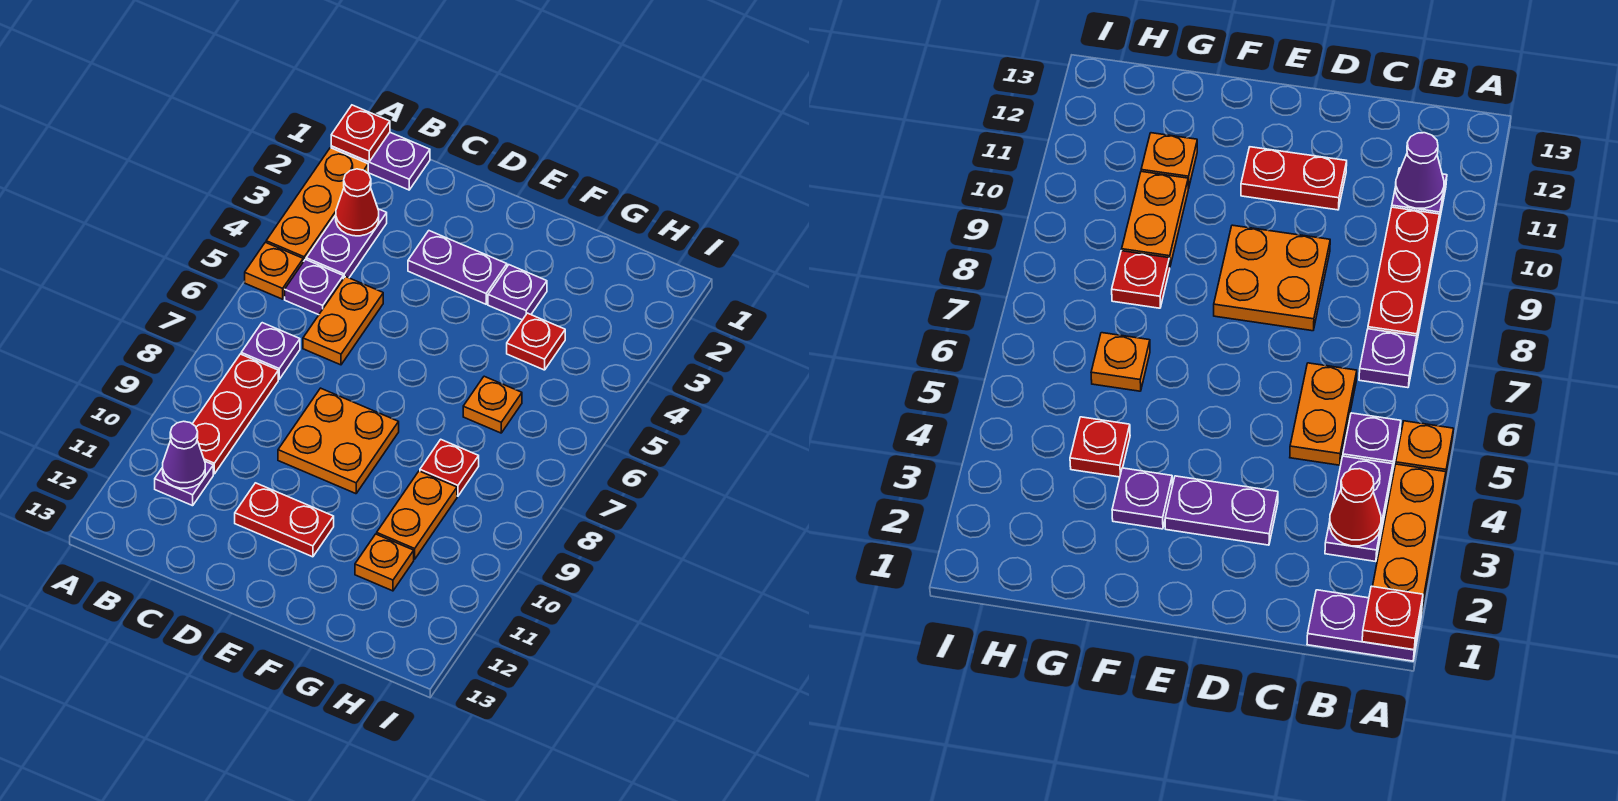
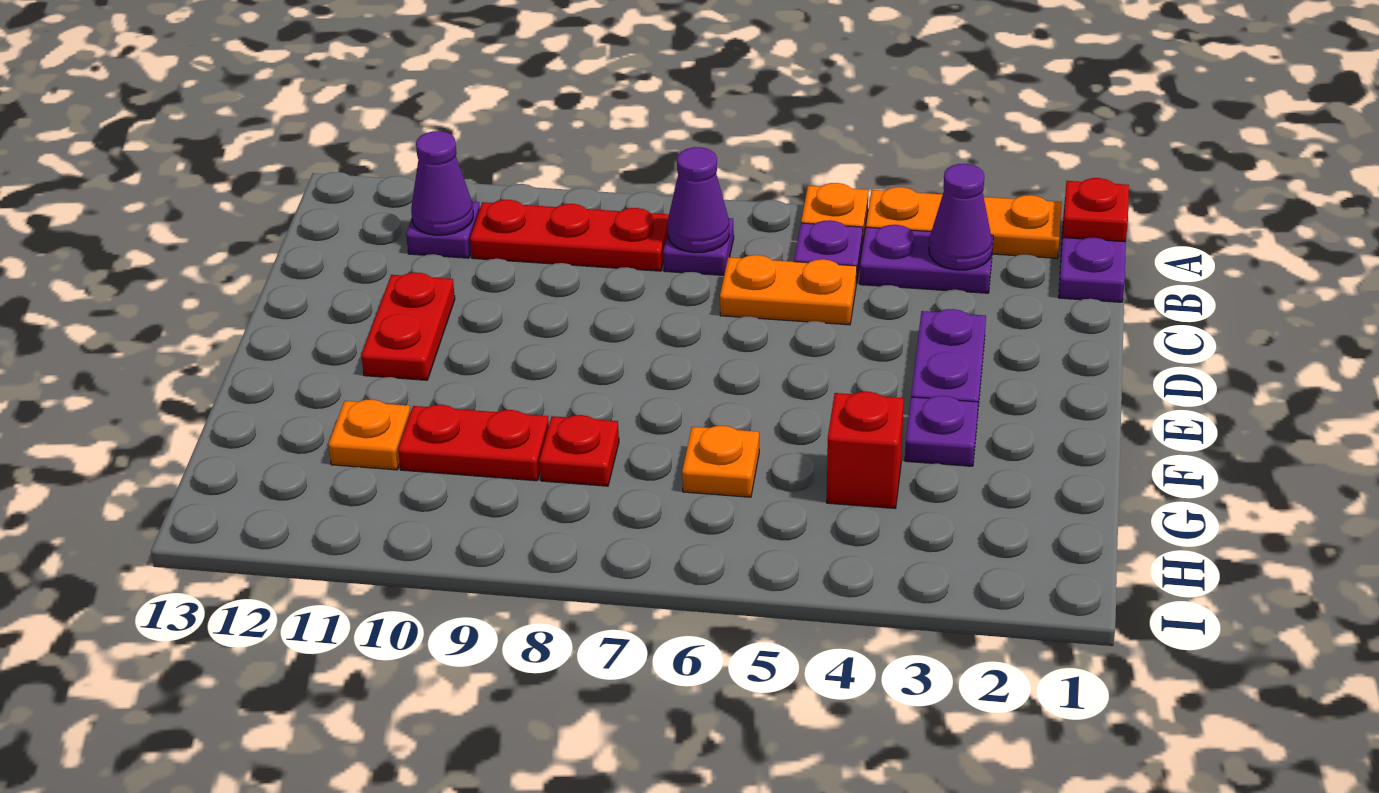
red 1x1 cone [336,169,379,236] -> purple 1x1 cone [929,164,992,270]
none -> purple 1x1 cone [668,147,729,252]
orange 2x2 plate [278,388,399,494] -> none
red 1x1 plate [507,313,565,370] -> red 1x1 brick [827,392,904,508]
orange 1x2 plate [377,471,457,559] -> red 1x2 plate [398,405,549,481]

